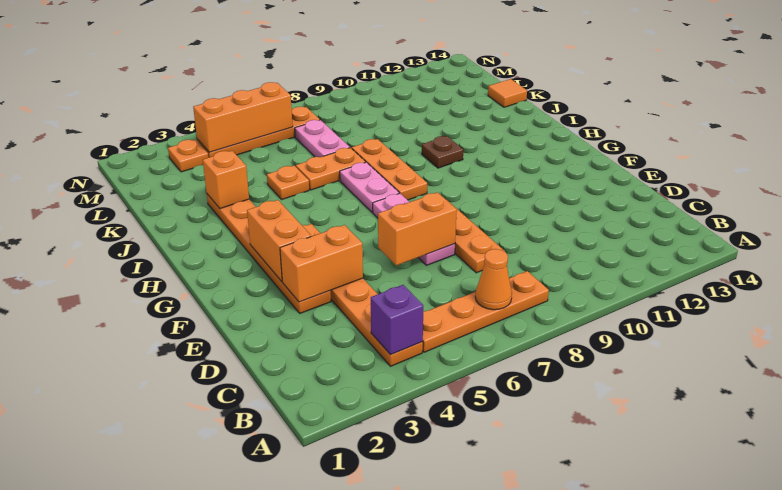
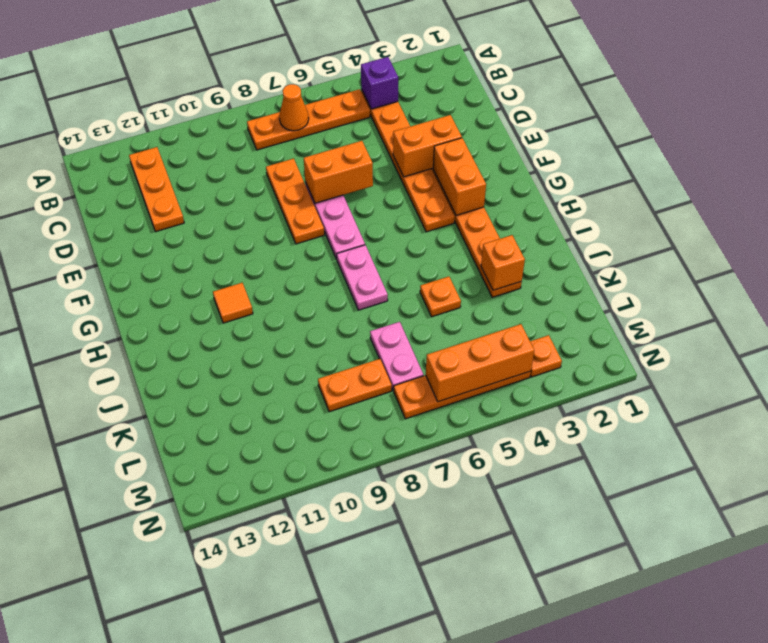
orange 1x3 plate [352,139,427,200] -> orange 1x3 plate moved to [129,147,184,232]
brown 1x1 plate [422,136,463,168] -> none
orange 1x2 plate [296,148,365,190] -> orange 1x2 plate moved to [318,359,392,412]
orange 1x1 tile [488,79,527,107] -> orange 1x1 tile moved to [213,283,253,323]

